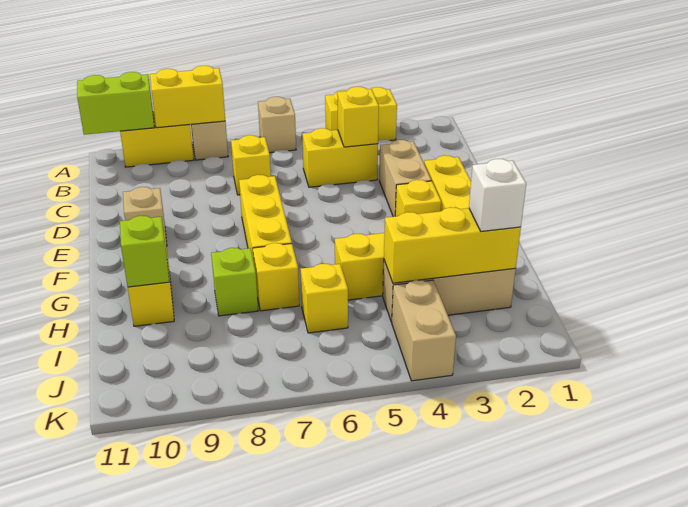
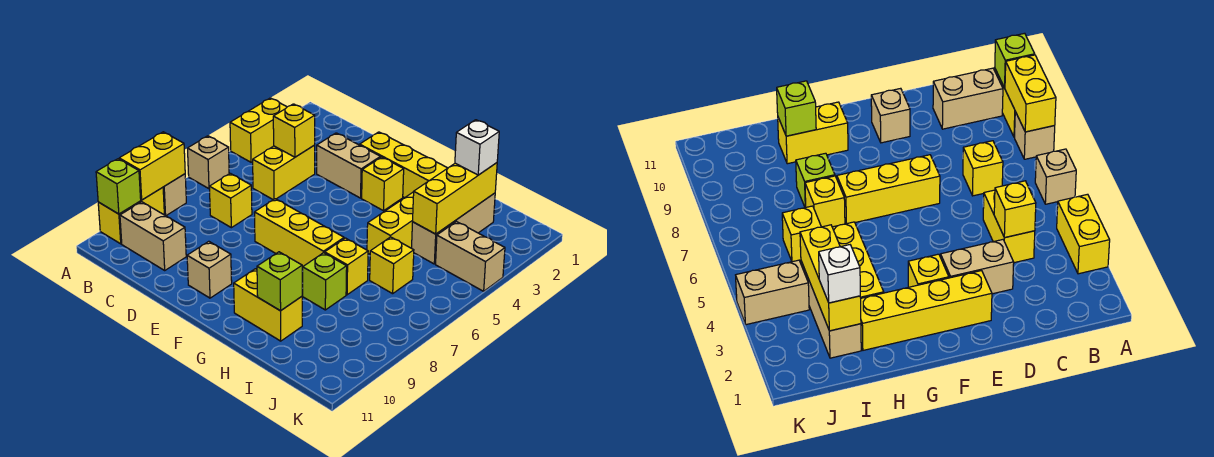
lime 1x2 brick [77,72,154,135] -> lime 1x1 brick [96,159,141,214]
none -> tan 1x2 brick [120,202,186,270]

